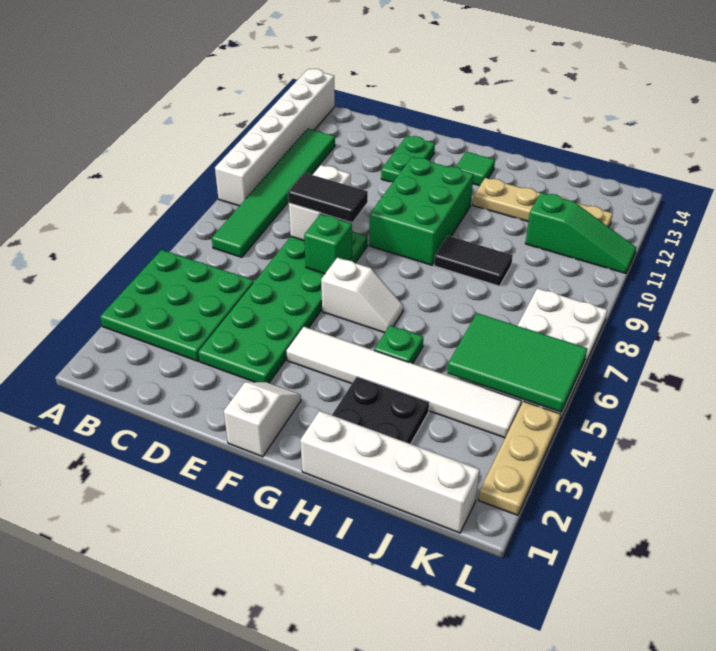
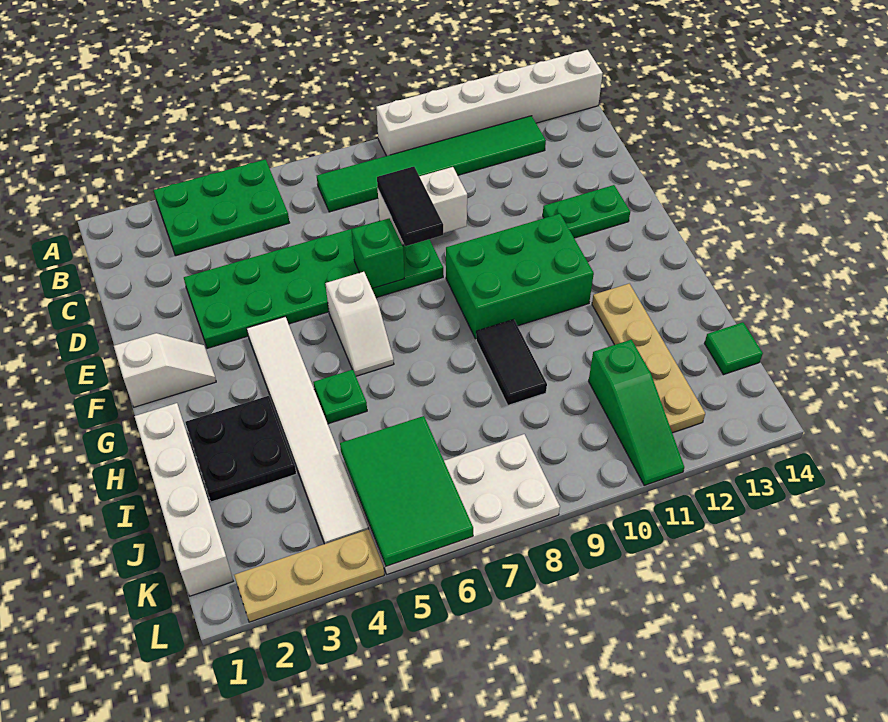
green 3x3 plate [100,250,254,361] -> green 2x3 plate [154,159,289,256]
green 1x1 tile [456,152,495,186] -> green 1x1 tile moved to [704,322,763,375]

